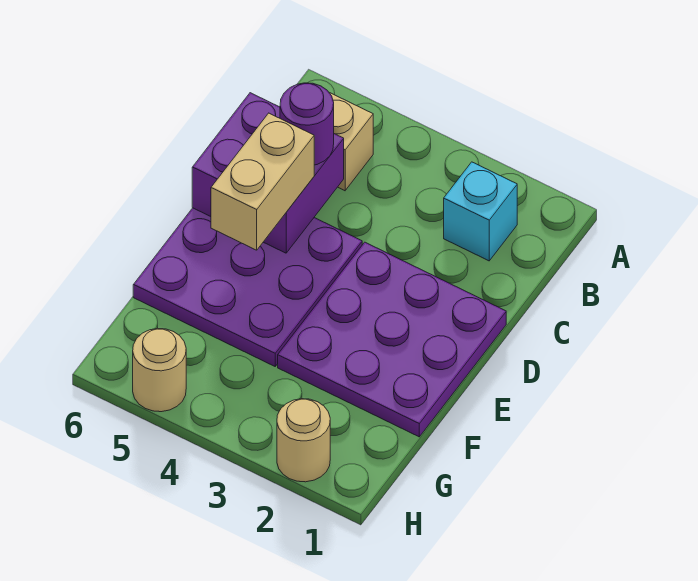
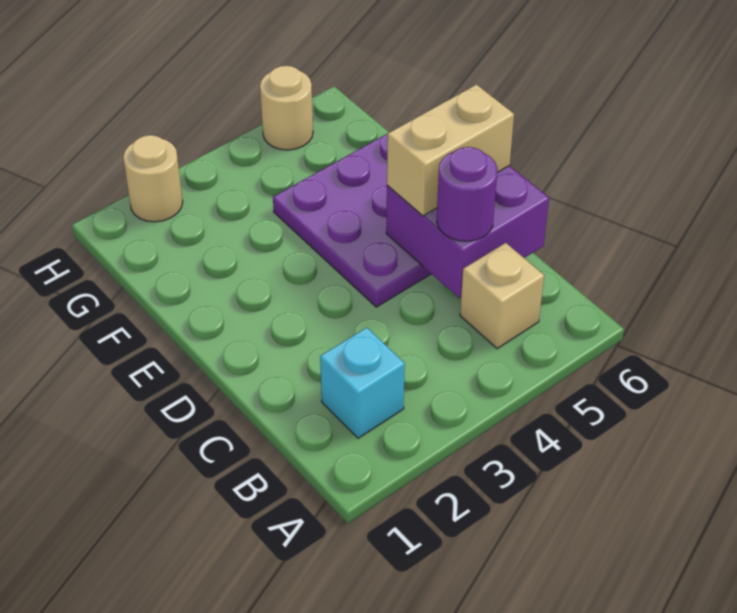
purple 3x3 plate [278,242,506,437] -> none
tan 1x2 brick [211,113,314,250] -> tan 1x2 brick turned to [387,85,514,216]

